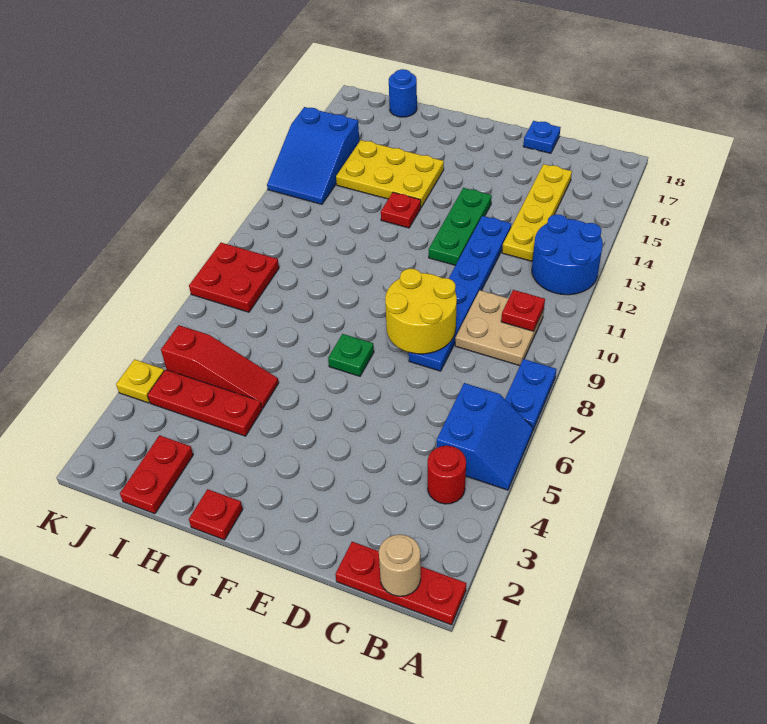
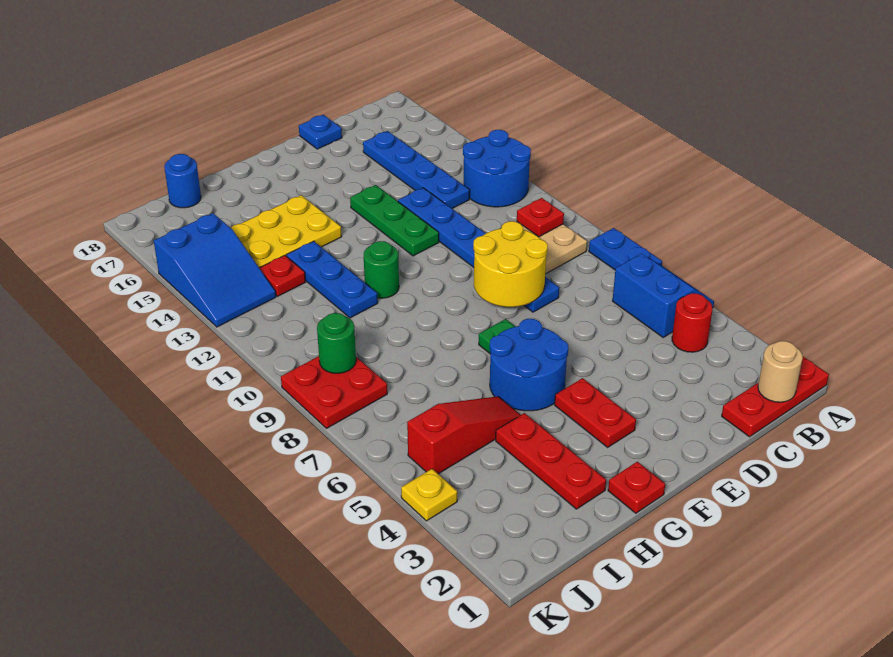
yellow 1x4 plate [502,164,572,261] -> blue 1x4 plate [363,131,470,209]
none -> blue 2x2 round brick [490,319,568,411]
none -> green 1x1 round brick [364,241,399,298]
red 1x1 plate [381,192,421,228] -> red 1x1 plate moved to [260,255,305,296]
red 1x3 plate [148,370,262,436] -> red 1x3 plate turned to [496,413,606,509]
none -> blue 1x3 plate [286,241,378,318]
red 1x2 plate [120,435,193,514] -> red 1x2 plate moved to [555,378,636,447]
none -> green 1x1 round brick [317,313,356,373]

